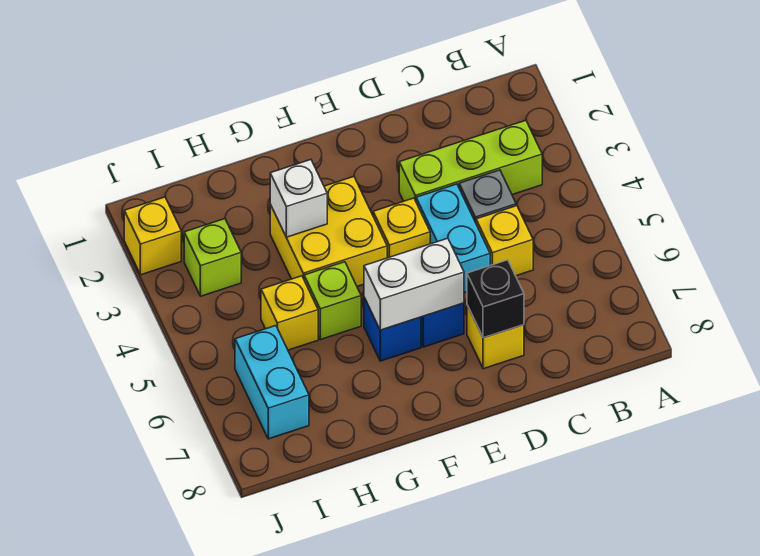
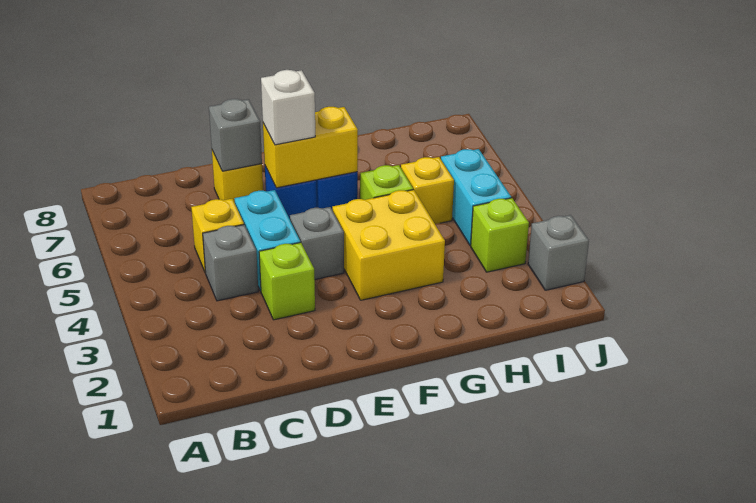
lime 1x3 brick [399,120,542,201] -> lime 1x1 brick [259,242,315,320]
black 1x1 brick [467,260,524,338] -> grey 1x1 brick [209,99,262,171]
yellow 1x1 brick [373,198,430,258] -> grey 1x1 brick [290,207,344,279]
white 1x2 brick [364,238,464,330] -> yellow 1x2 brick [263,107,358,188]
white 1x1 brick [270,160,327,237] -> white 1x1 brick moved to [261,70,315,145]
cyan 1x2 brick [235,326,309,439] -> cyan 1x2 brick moved to [441,149,511,246]
yellow 1x1 brick [124,197,181,275] -> grey 1x1 brick [528,215,589,290]

